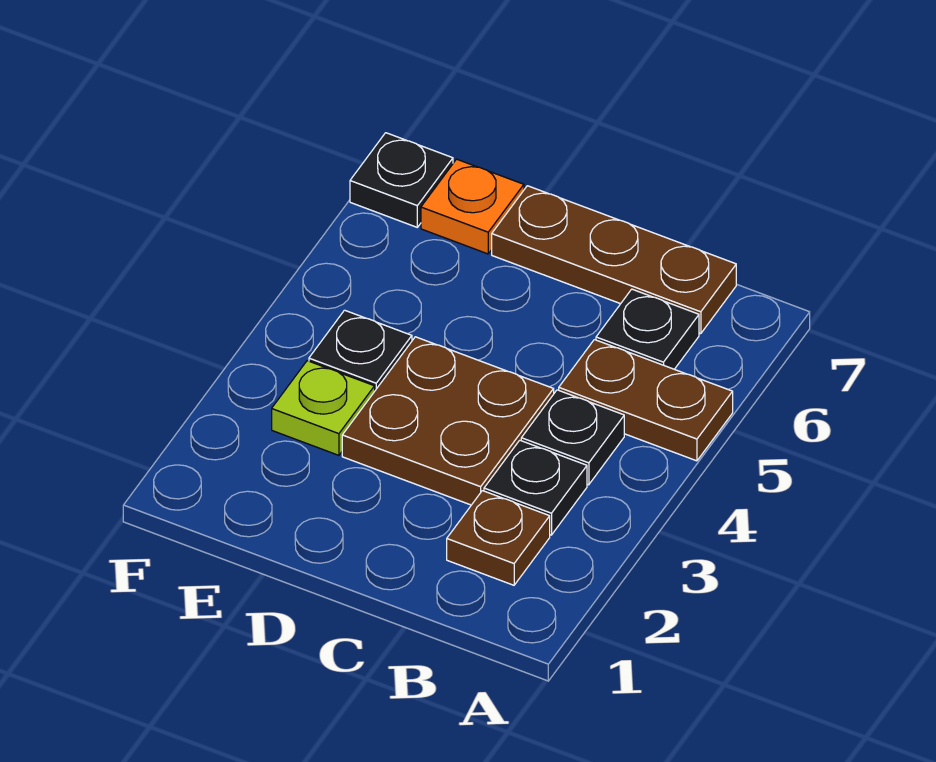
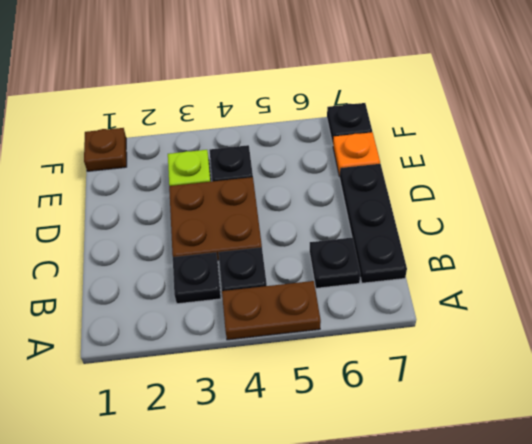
brown 1x2 plate [559,340,733,461] -> brown 1x2 plate turned to [222,281,321,340]
brown 1x1 plate [447,491,550,585] -> brown 1x1 plate moved to [84,128,127,171]
brown 1x3 plate [492,186,736,334] -> black 1x3 plate [340,164,407,283]

